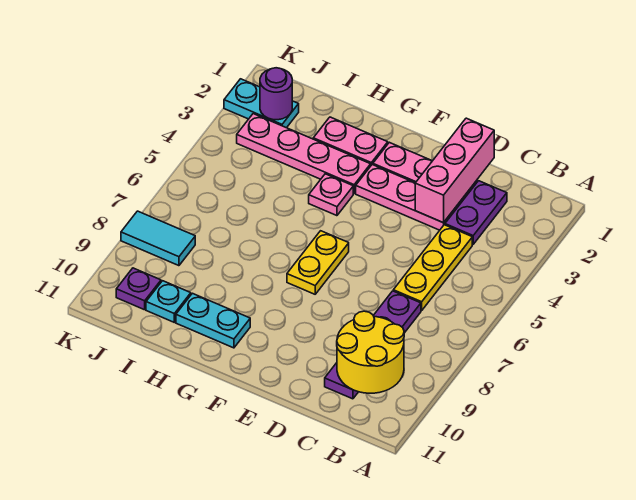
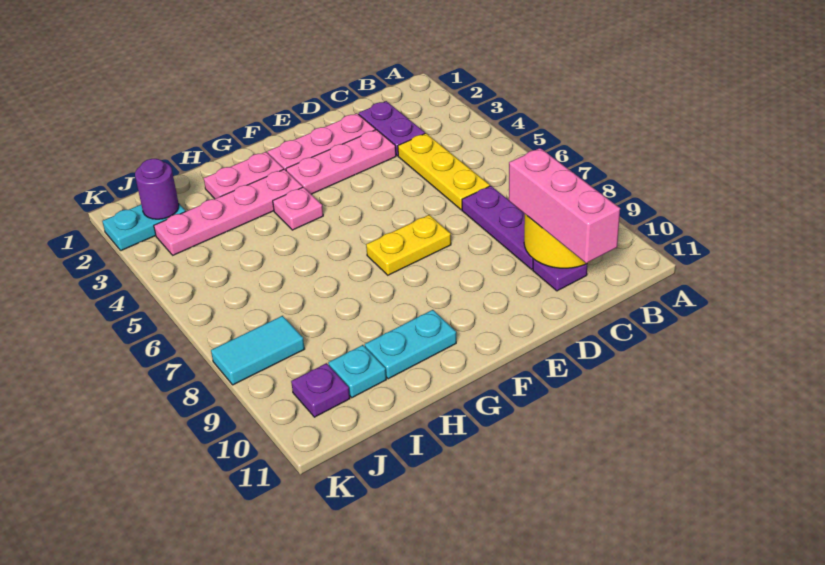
pink 1x3 brick [415,118,494,223] -> pink 1x3 brick moved to [509,148,620,263]
yellow 1x2 plate [287,231,349,294] -> yellow 1x2 plate turned to [366,215,451,275]

